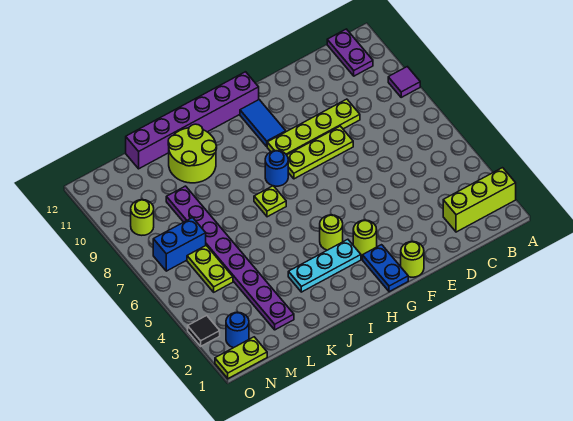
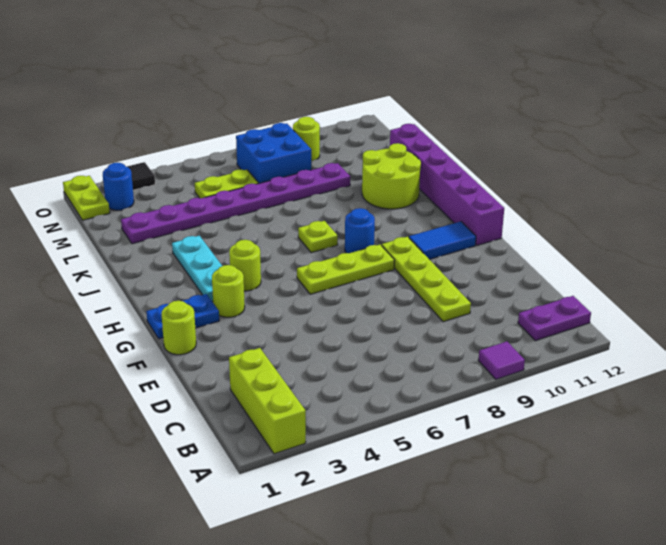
lime 1x3 plate [287,126,353,179] -> lime 1x3 plate turned to [297,245,395,294]
blue 1x2 brick [153,218,206,271] -> blue 2x2 brick [236,123,311,184]

